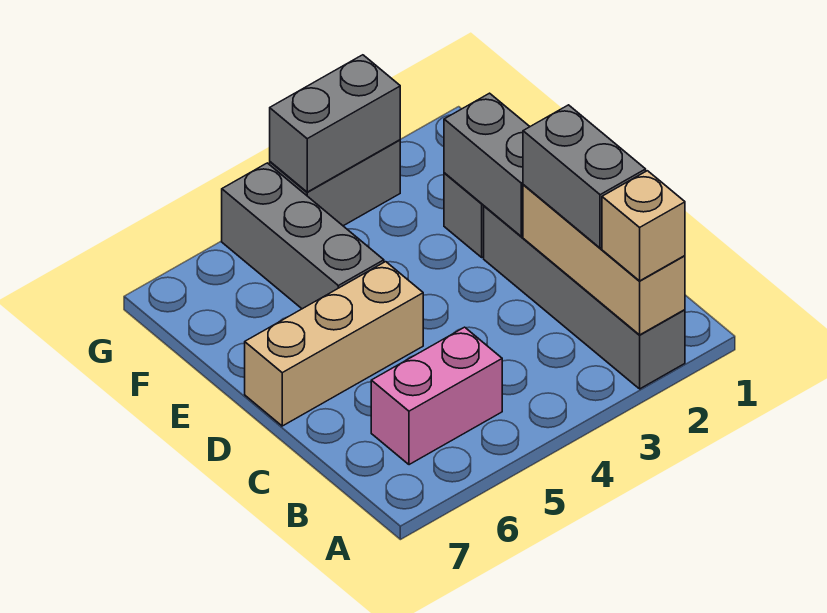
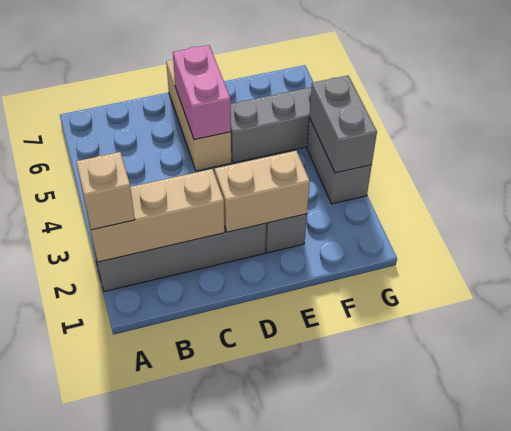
grey 1x2 brick [523,105,646,248] -> none
pink 1x2 brick [371,327,502,465] -> pink 1x2 brick moved to [173,45,231,140]
grey 1x2 brick [444,93,530,236] -> tan 1x2 brick [215,151,310,232]

